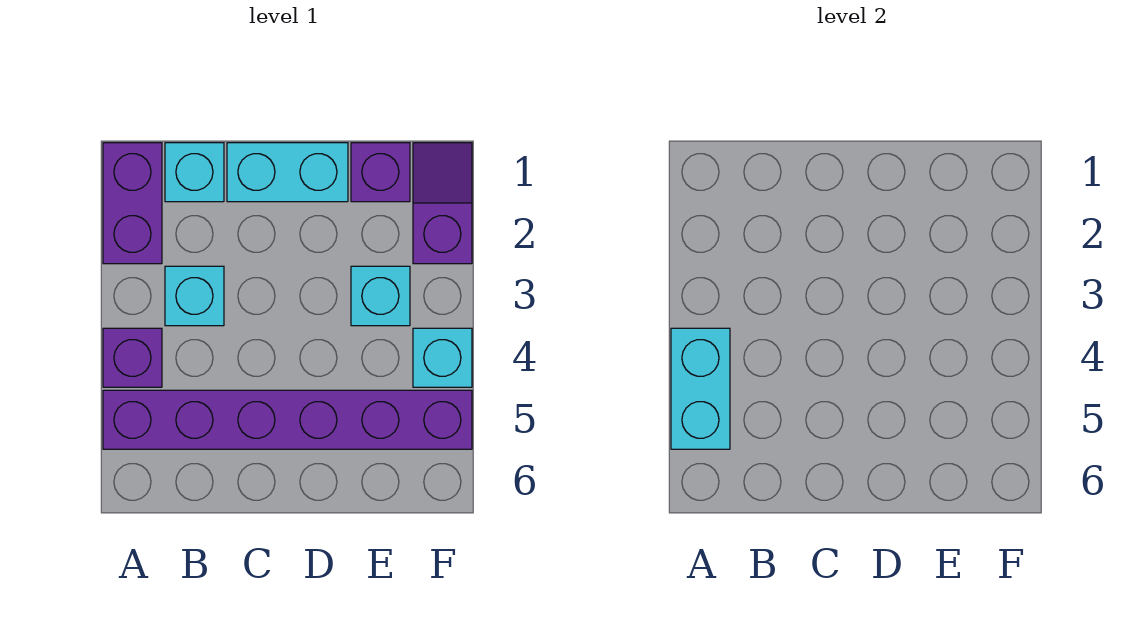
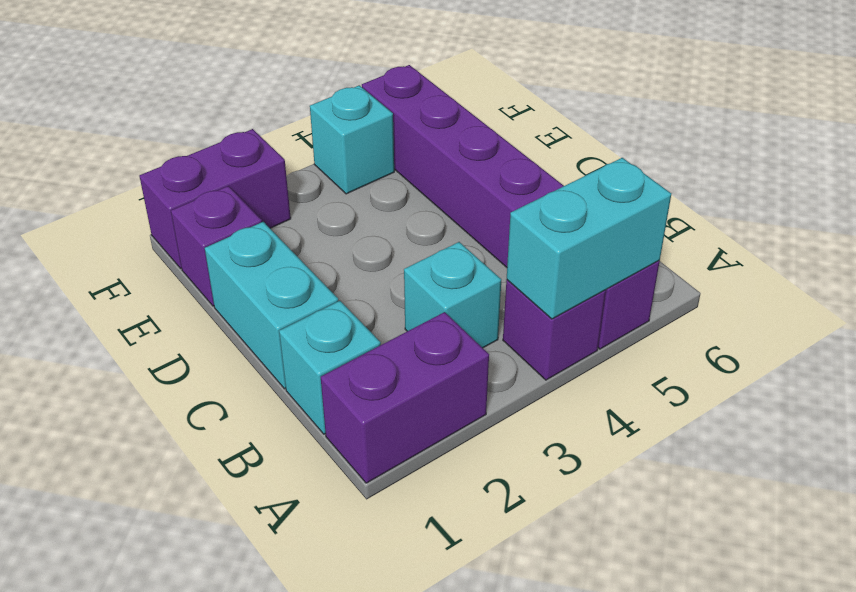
cyan 1x1 brick [351,266,410,326] -> none
purple 1x2 slope [413,143,472,264] -> purple 1x2 brick [139,129,291,268]

